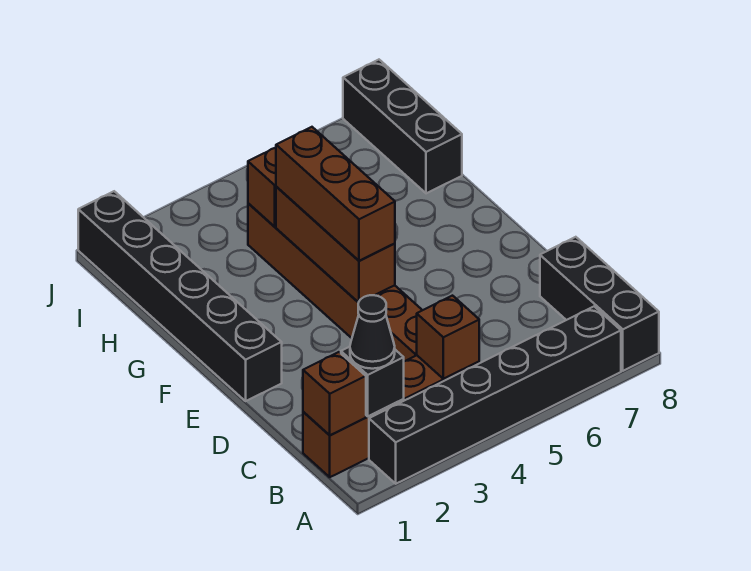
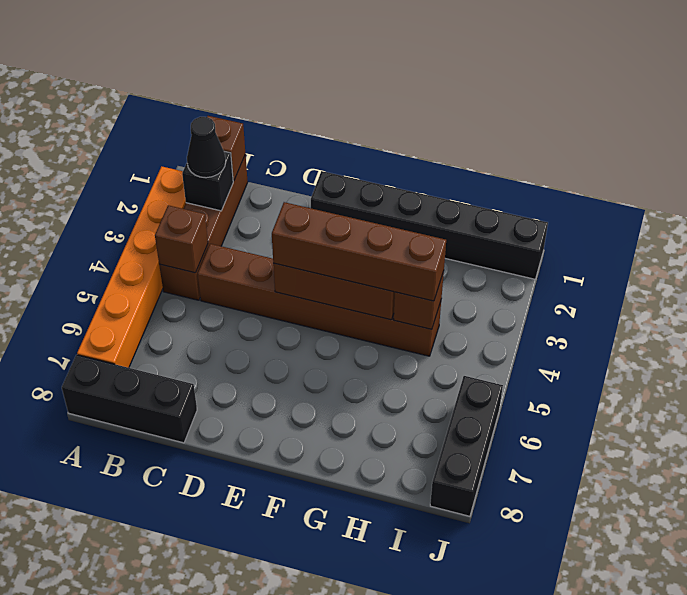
black 1x6 brick [369,306,621,484] -> orange 1x6 brick [77,166,186,368]
brown 1x3 brick [276,127,395,261] -> brown 1x4 brick [272,202,446,301]
black 1x3 brick [343,60,462,193] -> black 1x3 brick turned to [430,376,503,516]

